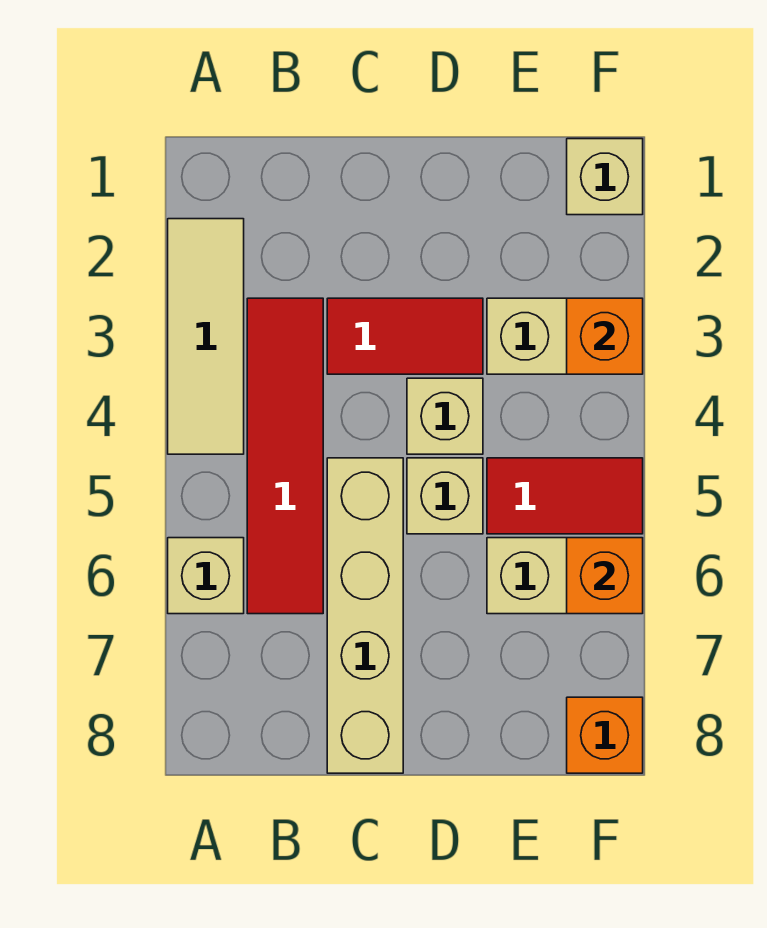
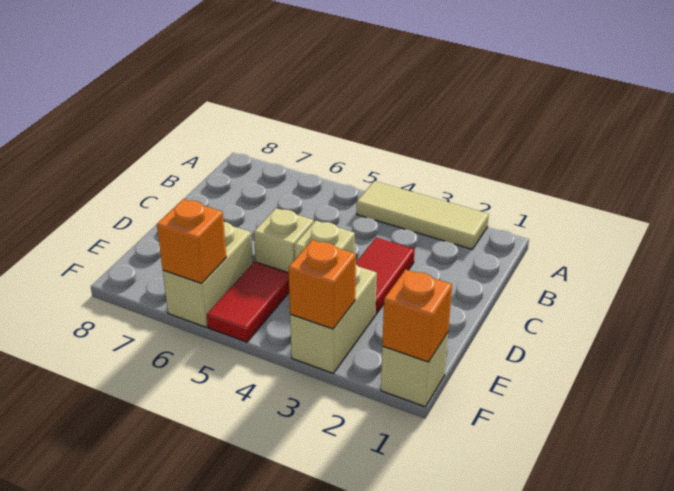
tan 1x1 brick [168,538,244,614] -> none
red 1x4 tile [247,298,323,614] -> none
tan 1x4 brick [327,458,403,773] -> none
orange 1x1 brick [567,697,643,773] -> orange 1x1 brick moved to [382,270,452,362]

